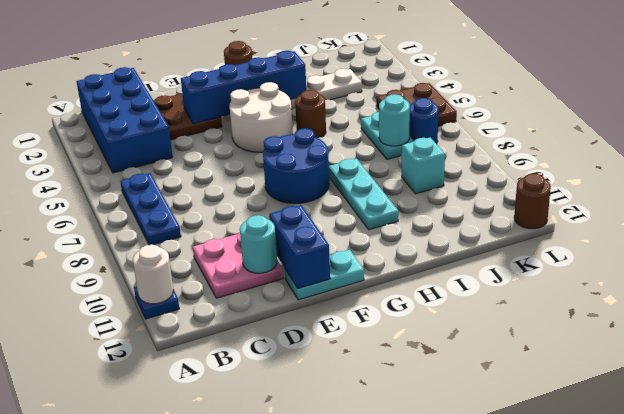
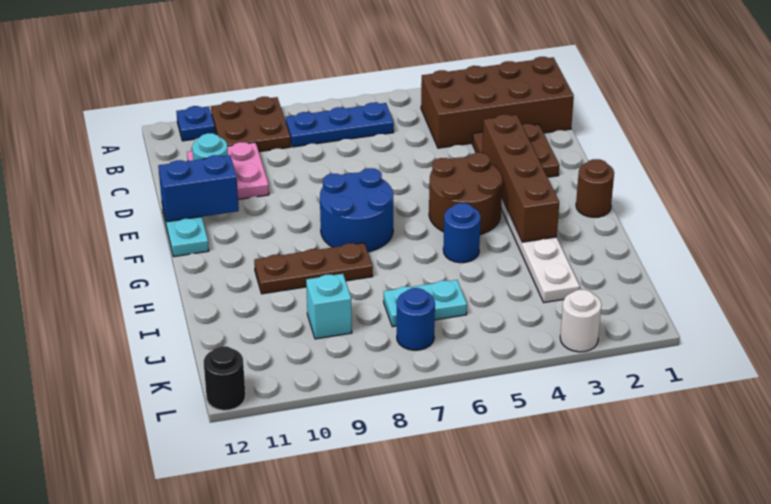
white 1x1 round brick [133,245,173,304] -> white 1x1 round brick moved to [560,290,601,352]
blue 2x4 brick [77,67,173,173] -> brown 2x4 brick [421,57,574,148]
blue 1x4 brick [181,51,306,124] -> brown 1x4 brick [482,115,559,242]
white 2x2 round brick [230,82,293,152] -> brown 2x2 round brick [429,153,502,235]
brown 1x1 round brick [295,90,326,138] -> blue 1x1 round brick [443,203,481,263]
cyan 1x3 plate [329,158,398,230] -> brown 1x3 plate [254,243,373,294]
cyan 1x1 round brick [379,94,410,146] -> none
brown 2x2 plate [376,83,457,126] -> brown 2x2 plate moved to [211,97,291,152]
brown 1x1 round brick [514,173,551,229] -> black 1x1 round brick [204,346,245,410]

